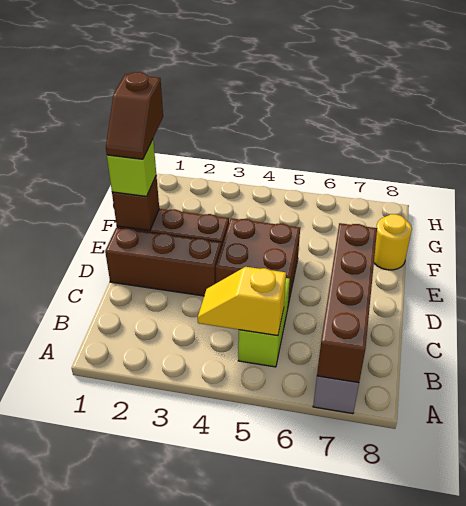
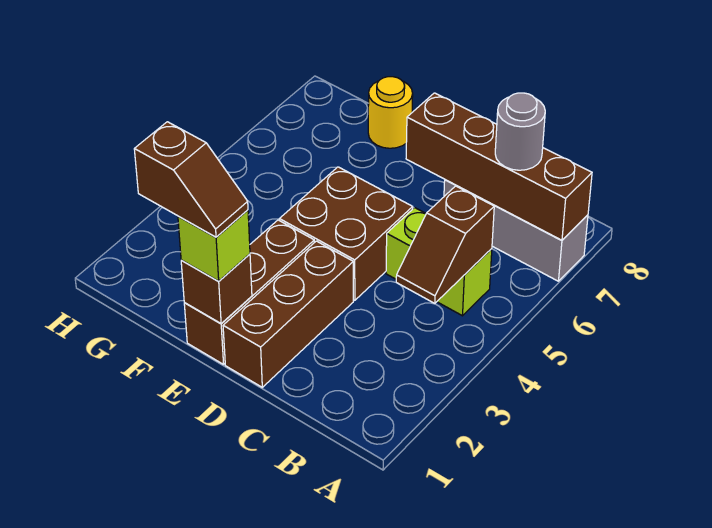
yellow 1x2 slope [198,267,286,336] -> brown 1x2 slope [396,186,494,303]
none -> grey 1x1 round brick [495,93,545,170]

